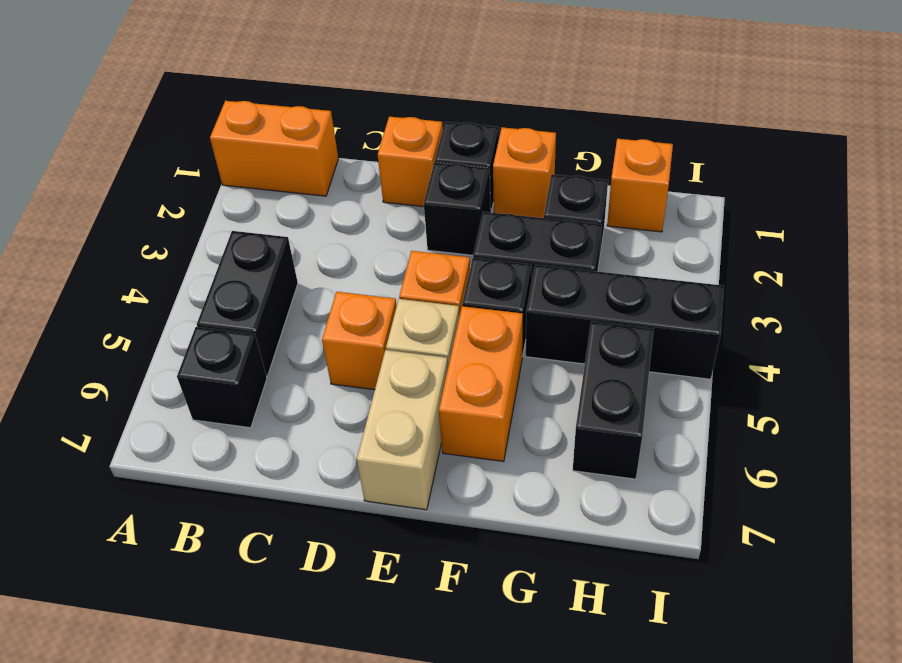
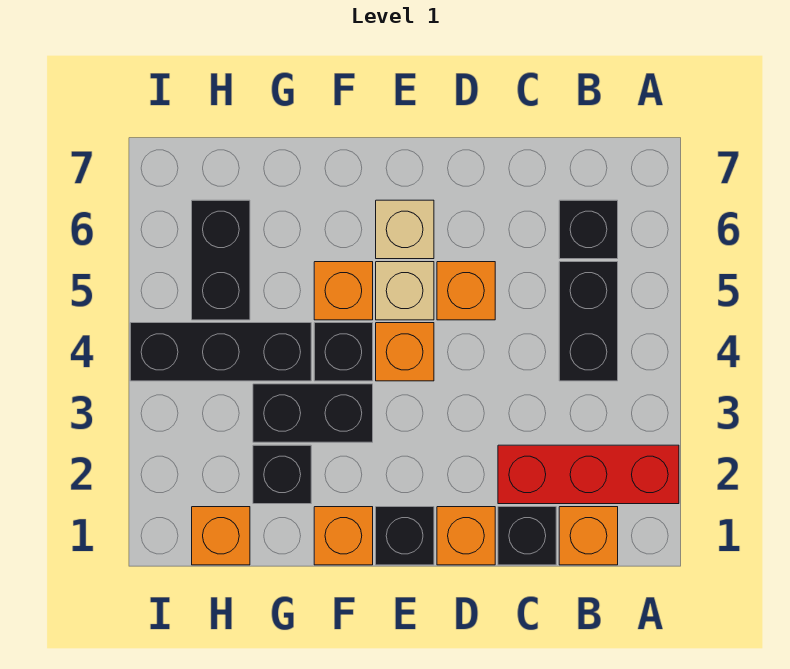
orange 1x2 brick [210,101,338,196] -> orange 1x1 brick [559,507,618,565]
none -> red 1x3 brick [498,445,679,504]
black 1x1 brick [424,163,491,255] -> black 1x1 brick moved to [498,507,556,565]
tan 1x2 brick [357,350,448,510] -> tan 1x1 brick [376,200,434,259]
orange 1x2 brick [439,306,523,462] -> orange 1x1 brick [314,262,373,320]

